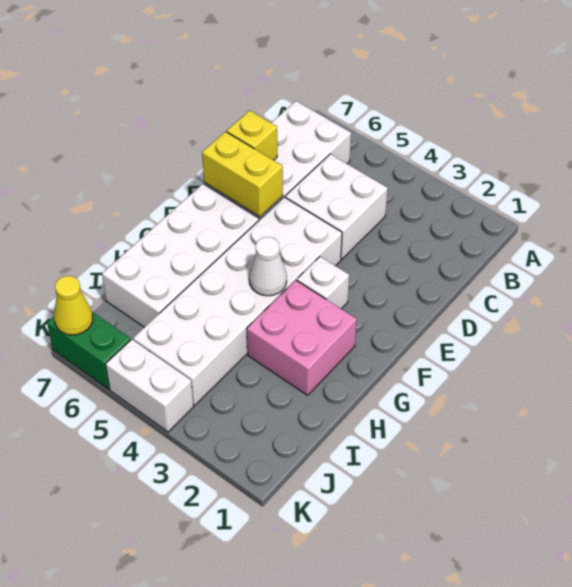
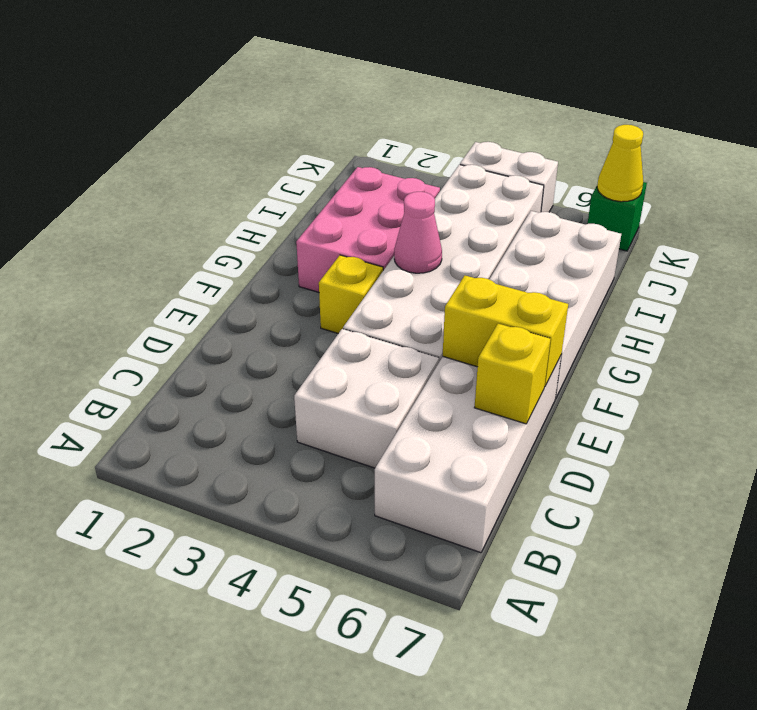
white 1x1 brick [297,257,349,309] -> yellow 1x1 brick [319,255,383,333]
pink 2x2 brick [247,280,357,395] -> pink 2x3 brick [296,167,440,292]
white 1x1 cone [249,237,287,296] -> pink 1x1 cone [394,192,442,273]
green 1x2 brick [47,312,131,389] -> green 1x1 brick [587,182,647,251]

